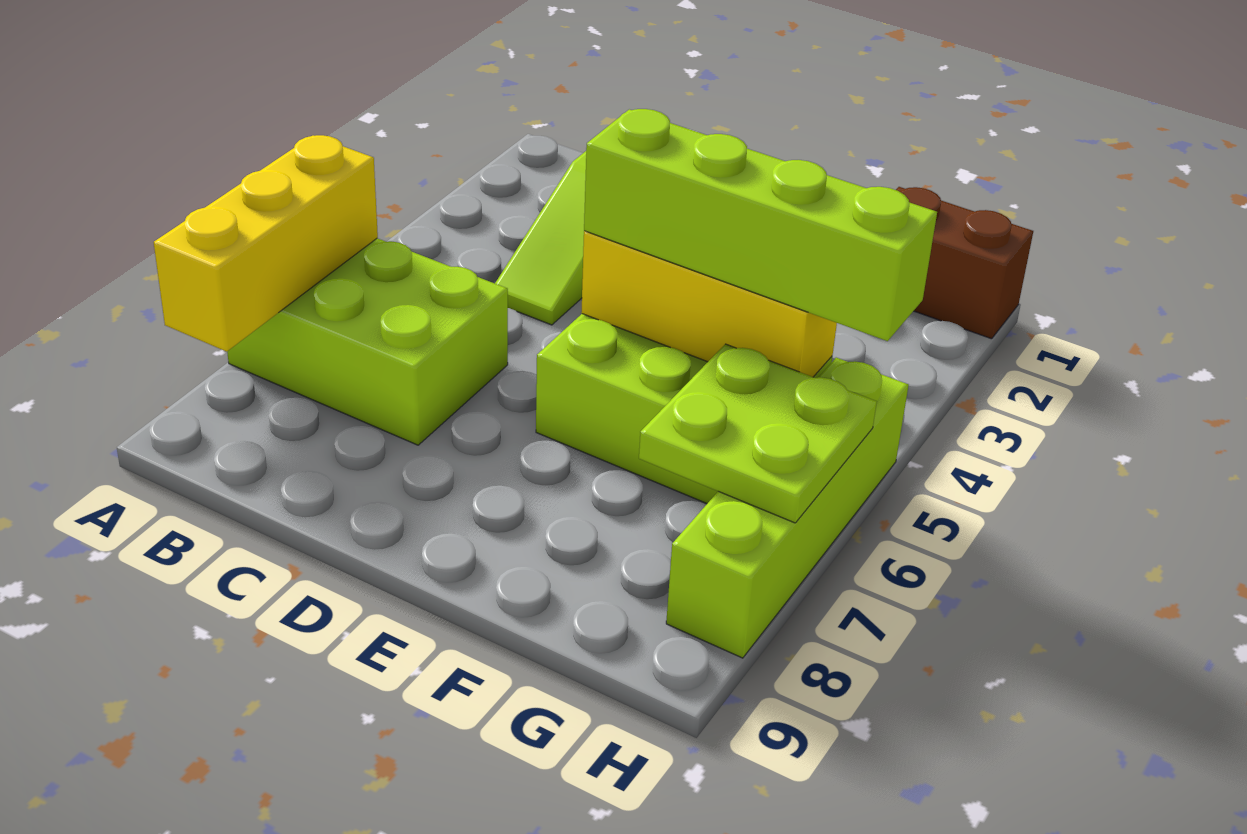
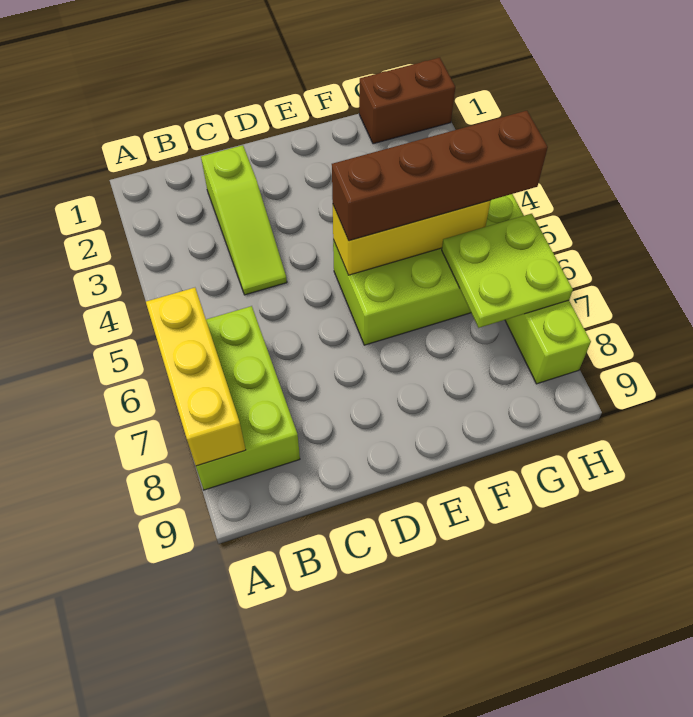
lime 2x3 brick [227,238,508,445] -> lime 2x3 brick turned to [196,306,300,490]
lime 1x4 brick [584,109,937,341] -> brown 1x4 brick [332,111,548,241]

